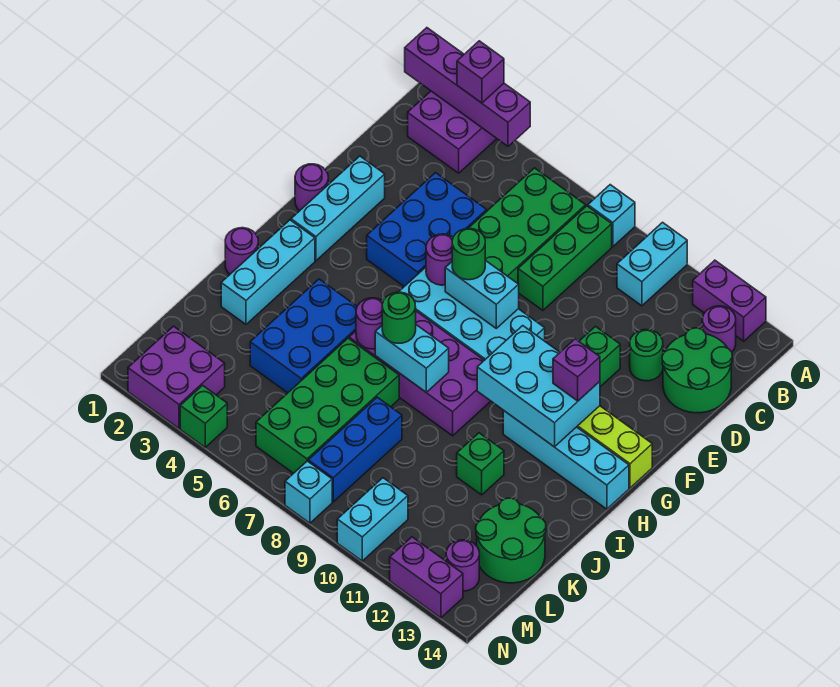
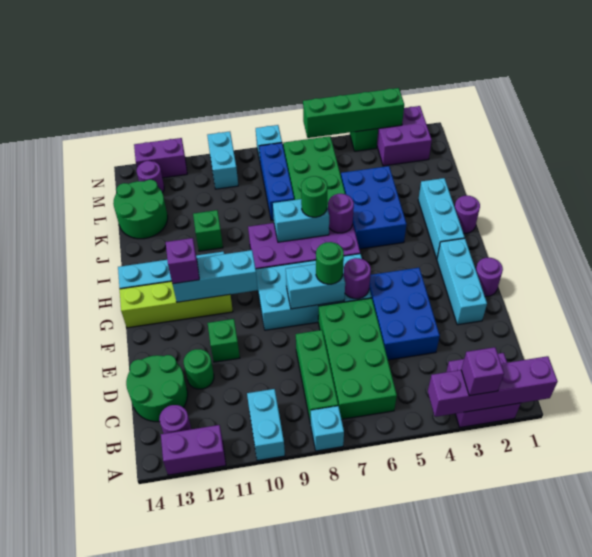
cyan 2x3 brick [477,326,600,447] -> cyan 1x3 brick [173,250,258,302]
none -> green 1x4 brick [303,88,404,138]

